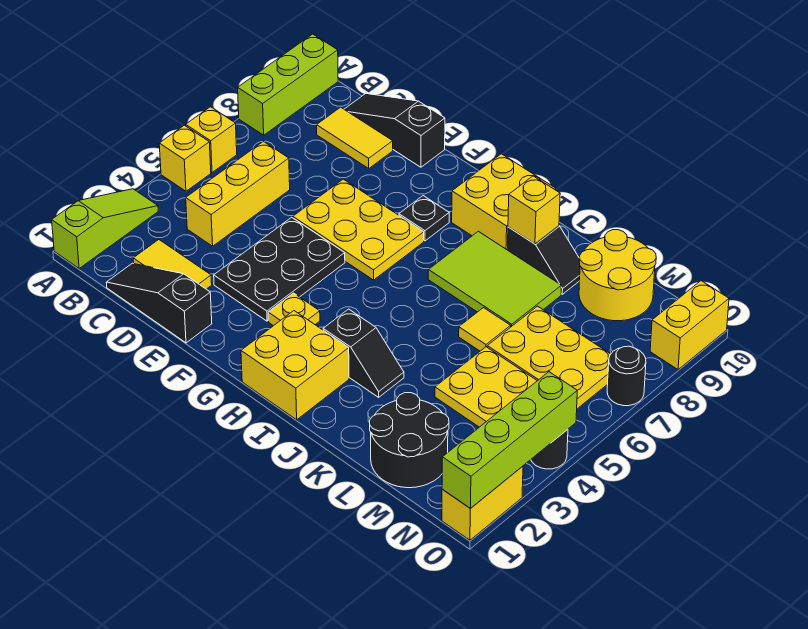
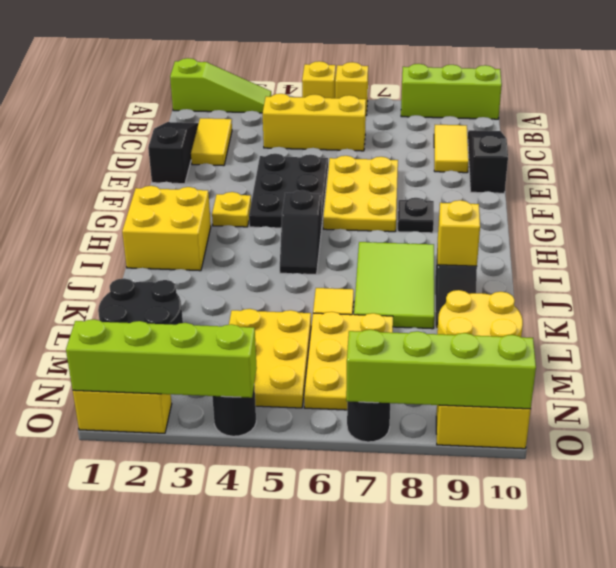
black 2x3 plate [214,217,345,321] -> black 2x3 plate turned to [249,154,328,229]
yellow 2x2 brick [452,154,556,250] -> none
black 1x2 slope [323,309,404,397] -> black 1x2 slope moved to [280,190,321,274]
none -> lime 1x4 brick [346,330,536,409]

